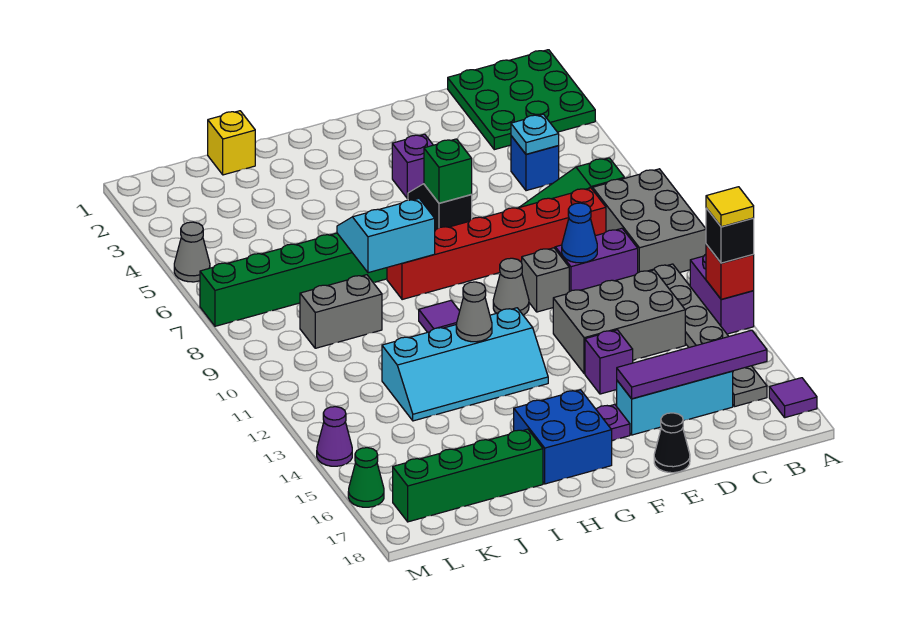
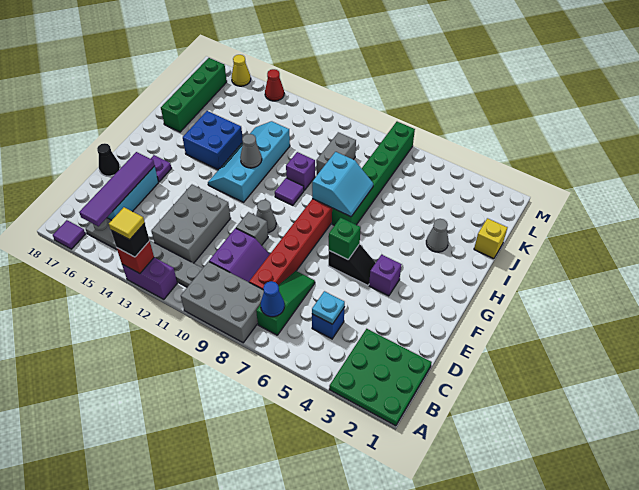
blue 1x1 cone [562,203,597,263] -> blue 1x1 cone moved to [261,281,284,317]
purple 1x1 brick [585,330,633,394] -> purple 1x1 brick moved to [286,152,315,190]
blue 2x2 brick [514,390,612,484] -> blue 2x2 brick moved to [183,111,243,170]
grey 1x1 cone [174,222,210,282] -> grey 1x1 cone moved to [426,219,448,252]
purple 1x1 cone [317,407,352,466] -> red 1x1 cone [265,69,284,101]
green 1x1 cone [348,448,384,507] -> yellow 1x1 cone [231,55,251,86]

